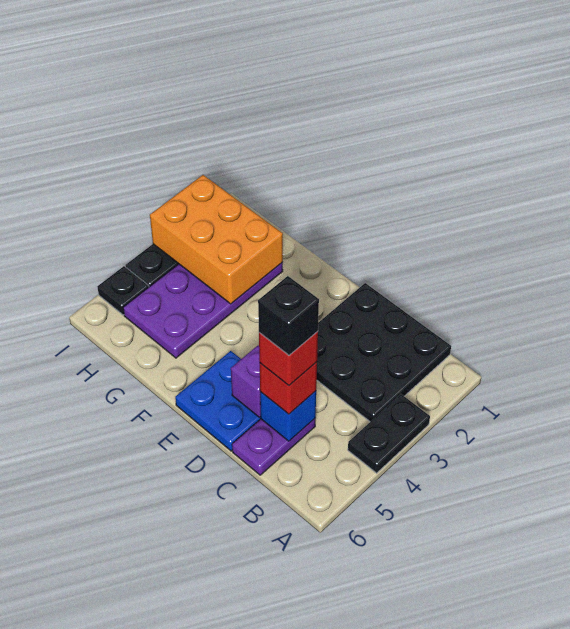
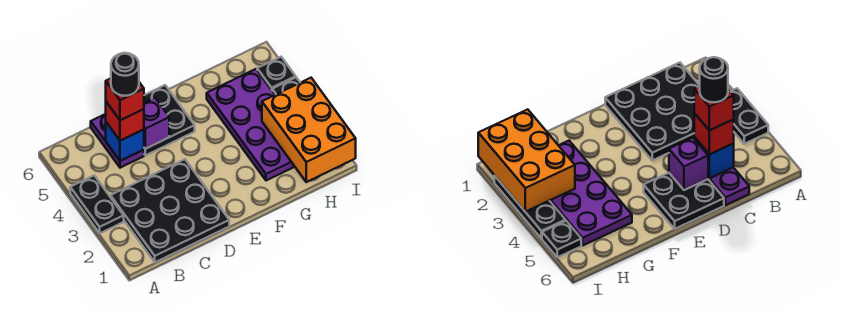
black 1x1 brick [258,276,319,355] -> black 1x1 round brick [111,53,139,96]
blue 2x2 plate [175,351,261,451] -> black 2x2 plate [144,85,195,155]
orange 2x3 brick [150,175,283,304] -> orange 2x3 brick turned to [262,78,356,182]

